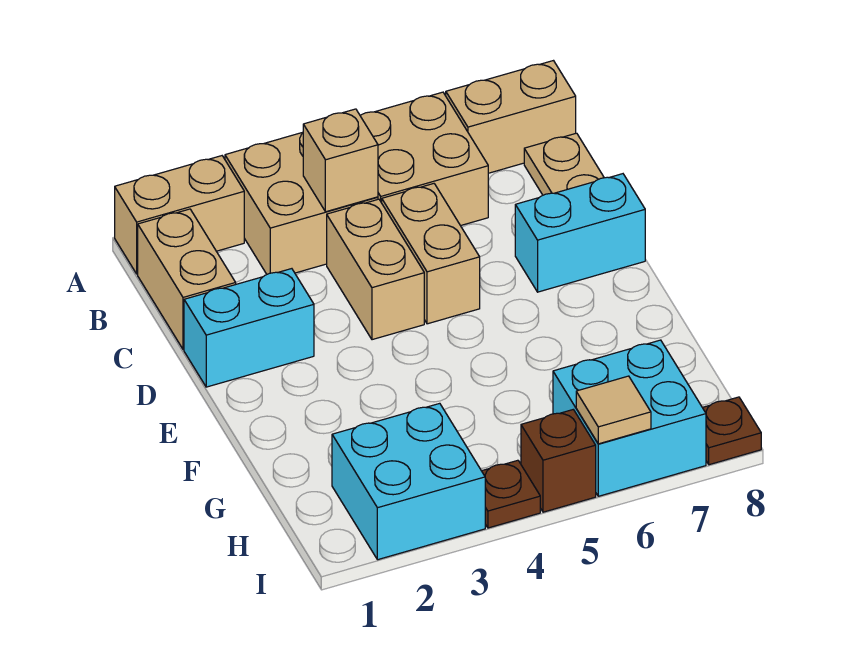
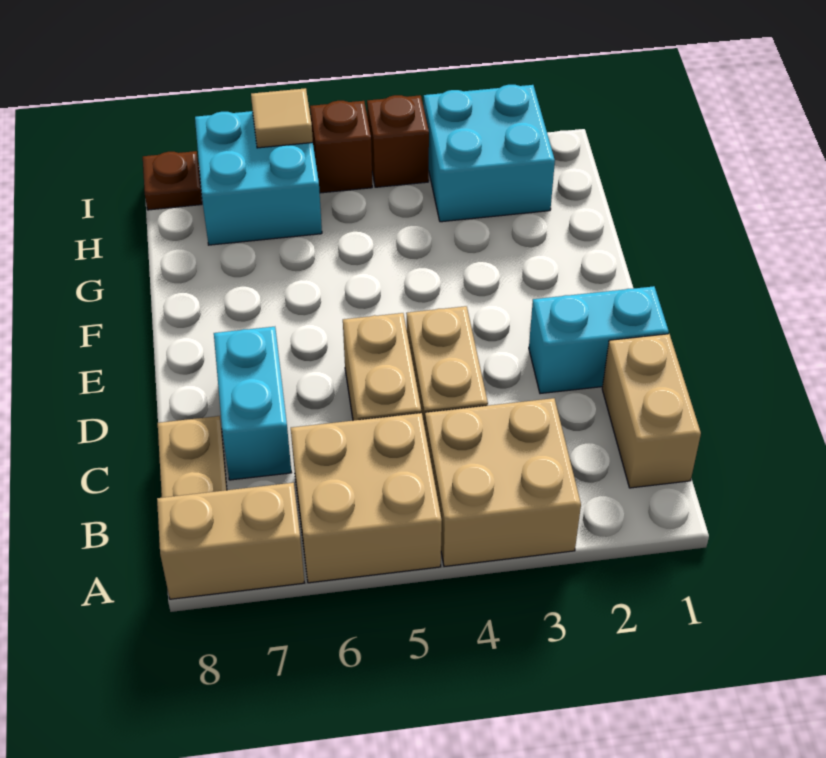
tan 1x2 brick [115,156,244,274] -> none
tan 1x1 brick [303,109,378,212] -> none
cyan 1x2 brick [515,174,645,292] -> cyan 1x2 brick turned to [214,327,291,480]
brown 1x1 plate [482,460,540,528] -> brown 1x1 brick [367,95,429,187]

